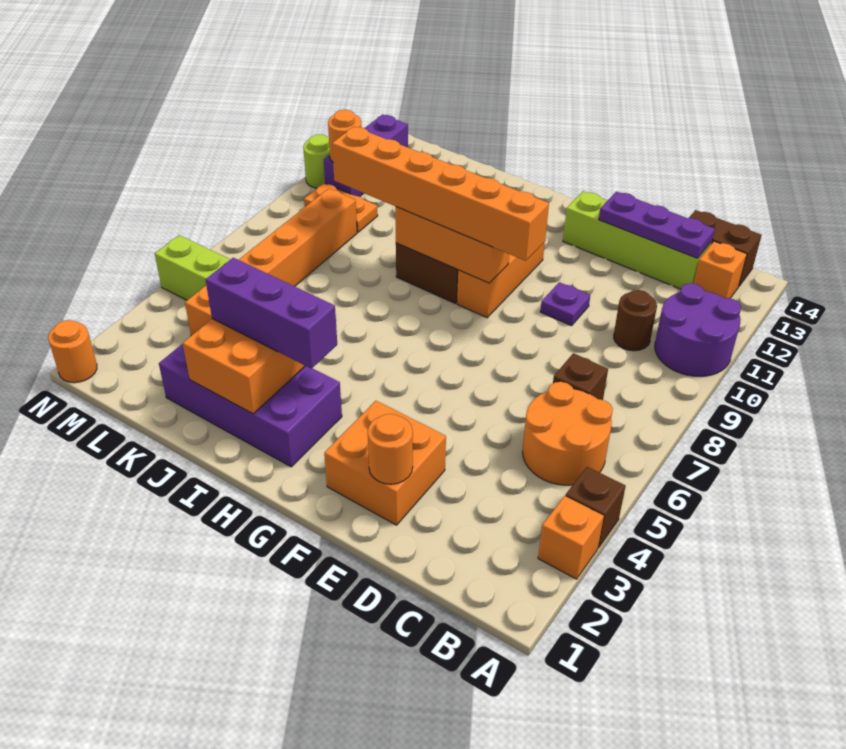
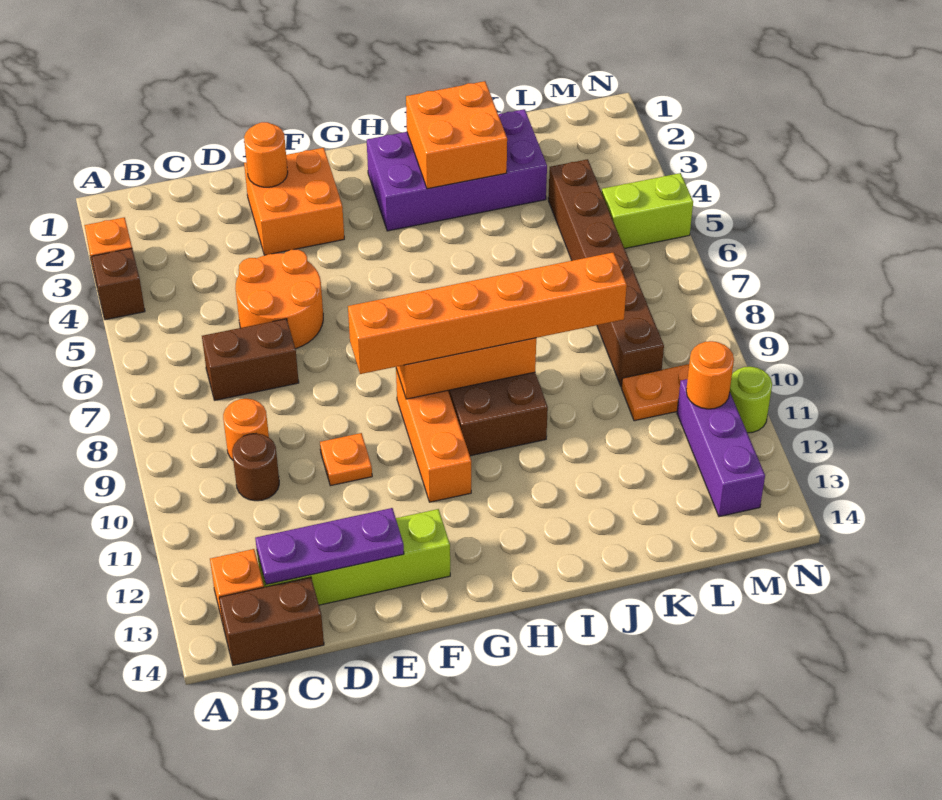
purple 2x2 round brick [655,283,741,376] -> none
orange 2x2 round brick [523,382,613,485] -> orange 2x2 round brick moved to [235,250,323,349]
brown 1x1 brick [553,353,608,400] -> brown 1x2 brick [202,319,299,400]
purple 1x1 plate [540,282,590,326] -> orange 1x1 plate [320,433,372,486]
purple 1x3 brick [206,258,337,369] -> none
orange 1x6 brick [185,188,357,336] -> brown 1x6 brick [548,159,664,387]
orange 1x1 round brick [48,320,97,383] -> orange 1x1 round brick moved to [223,399,269,460]

